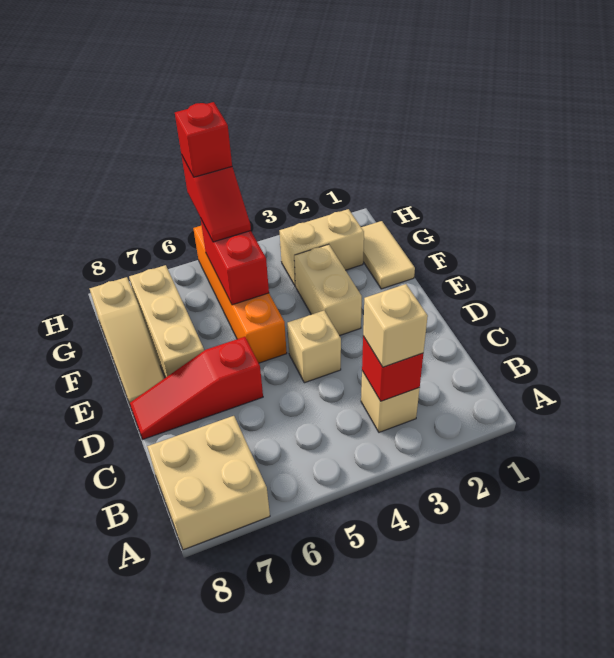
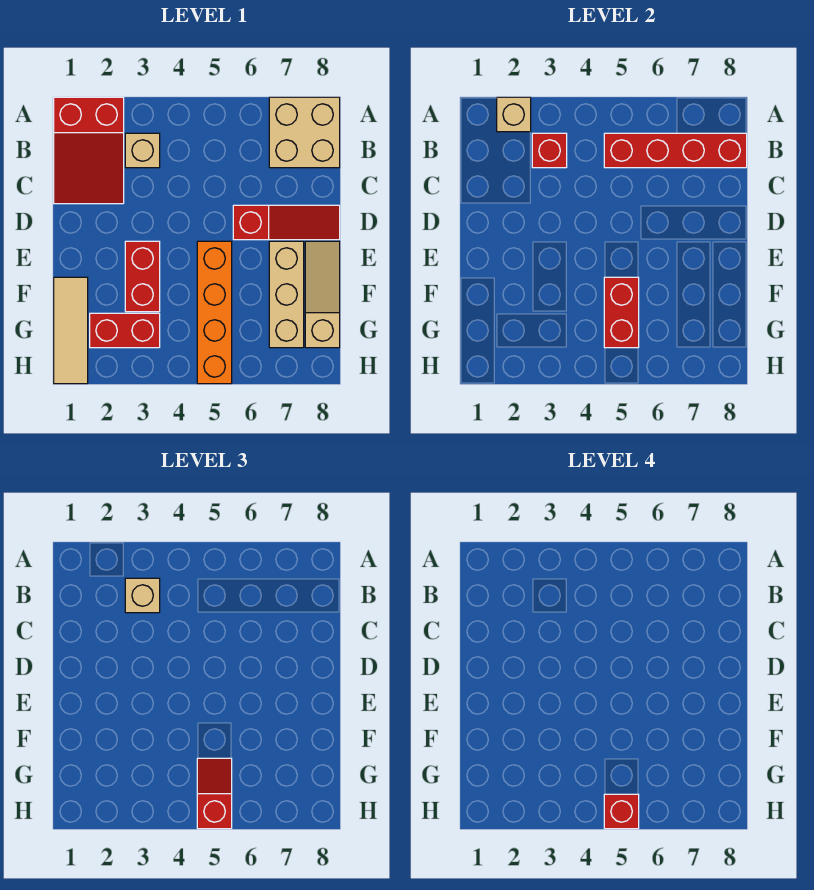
none -> red 2x3 slope [54,97,124,204]
none -> red 1x4 brick [604,133,747,168]
tan 1x1 brick [287,311,341,383] -> tan 1x1 brick moved to [497,97,531,132]
tan 1x2 brick [294,244,362,336] -> red 1x2 brick [125,241,160,312]
tan 1x2 tile [361,221,415,289] -> tan 1x3 tile [54,277,88,384]
tan 1x2 brick [280,209,364,286] -> red 1x2 brick [90,313,160,348]

